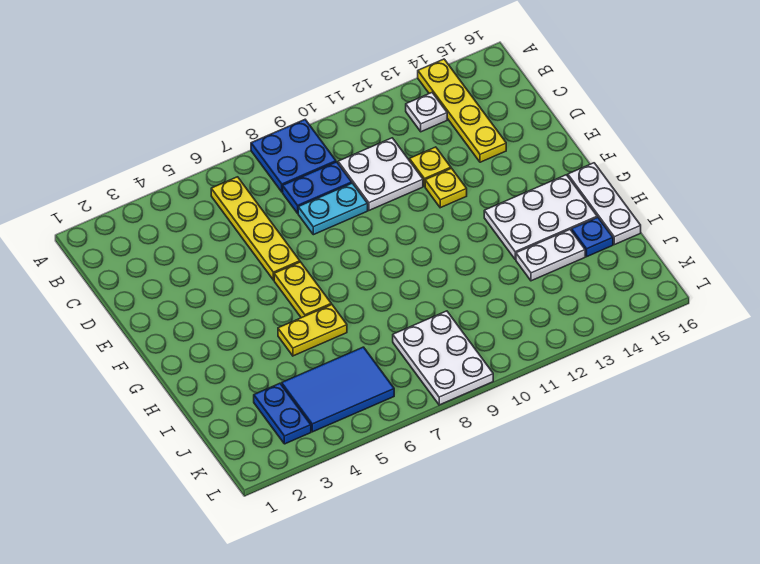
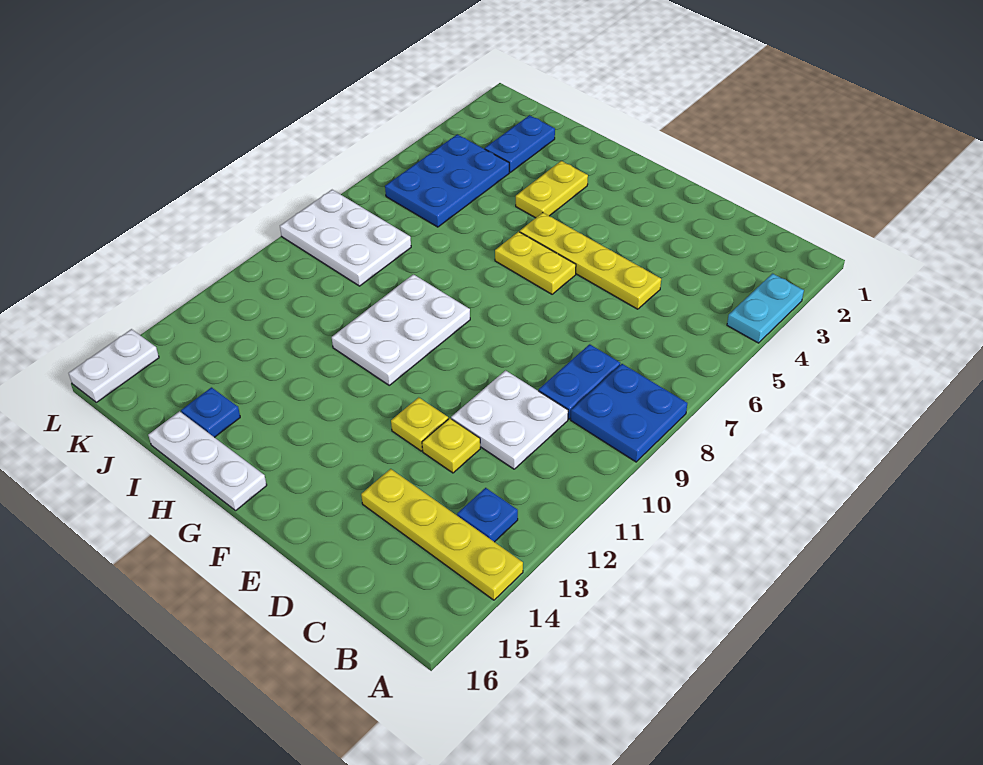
yellow 1x4 plate [211,177,300,280] -> yellow 1x4 plate moved to [520,213,661,309]
white 1x1 plate [406,93,447,132] -> blue 1x1 plate [457,488,518,542]
cyan 1x2 plate [298,183,368,235] -> cyan 1x2 plate moved to [727,274,804,343]
white 2x3 plate [484,175,597,259] -> white 2x3 plate moved to [332,274,470,385]
yellow 1x2 plate [278,305,347,356] -> yellow 1x2 plate moved to [516,161,588,218]
white 1x2 plate [516,230,585,281] -> white 1x2 plate moved to [69,329,159,402]
blue 1x2 plate [254,383,311,444] -> blue 1x2 plate turned to [485,115,555,172]
blue 2x3 tile [282,347,394,432] -> blue 2x3 plate [385,134,509,227]

